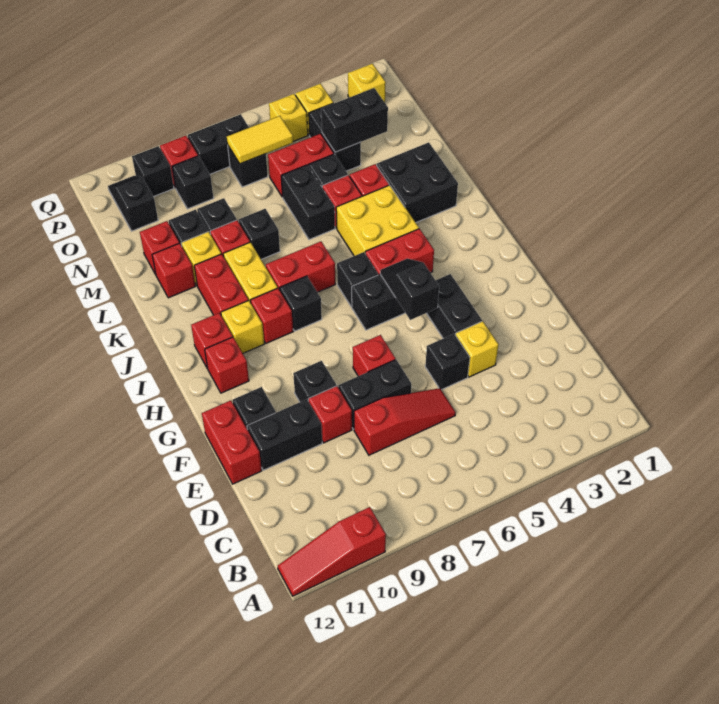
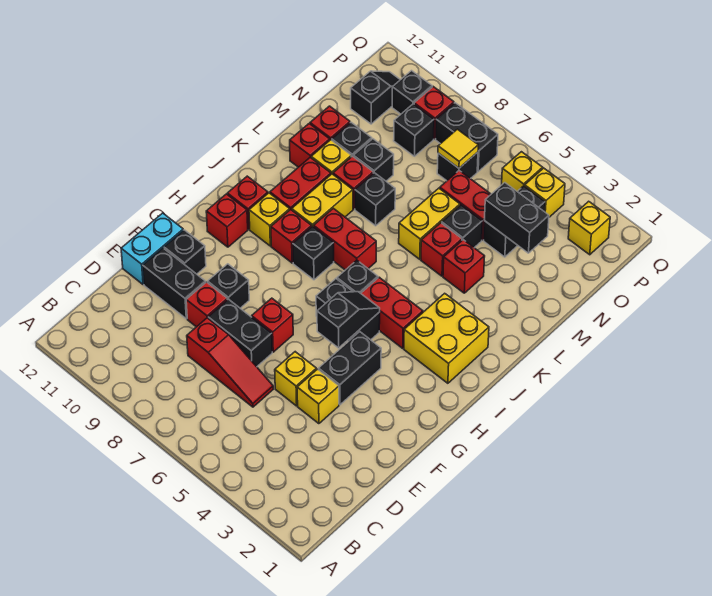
red 1x3 slope [278,507,386,596] -> none
black 1x1 brick [425,334,470,390] -> yellow 1x1 brick [275,352,316,406]
red 1x2 brick [202,400,262,484] -> cyan 1x2 brick [121,213,183,285]
yellow 2x2 brick [336,185,419,256] -> yellow 2x2 brick moved to [404,293,489,383]
black 2x2 brick [377,142,458,222] -> none
black 1x2 brick [281,165,335,240] -> yellow 1x2 brick [399,188,460,259]
yellow 1x2 tile [227,116,293,164] -> yellow 1x1 tile [438,129,478,168]

